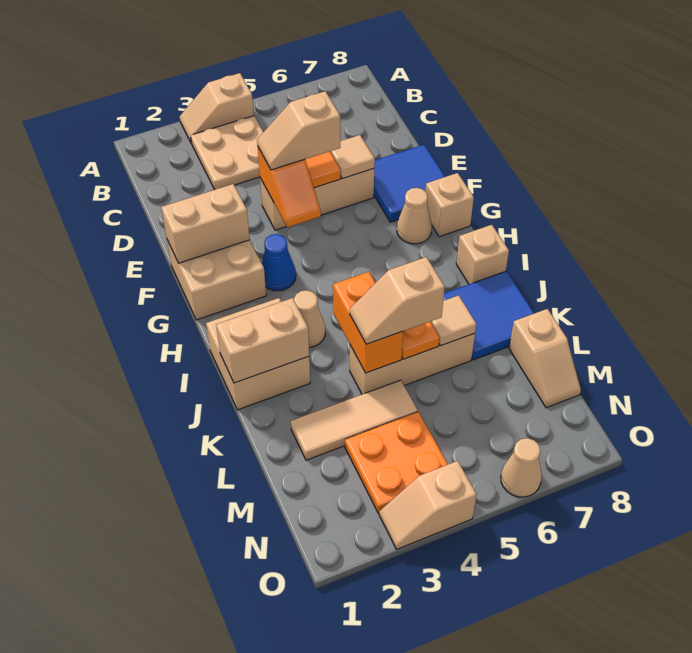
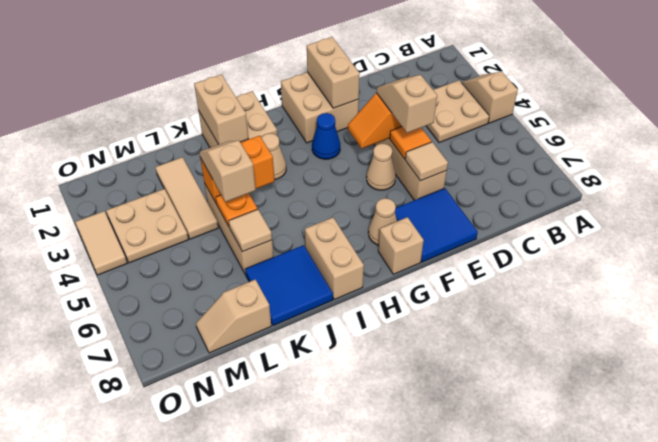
tan 1x1 brick [456,225,509,284] -> tan 1x2 brick [305,218,364,299]
orange 2x2 plate [345,412,448,514] -> tan 2x2 plate [106,189,189,263]
tan 1x2 slope [379,461,477,549] -> tan 1x2 tile [75,211,127,275]
tan 1x1 cone [501,438,542,497] -> tan 1x1 cone moved to [366,144,396,190]

